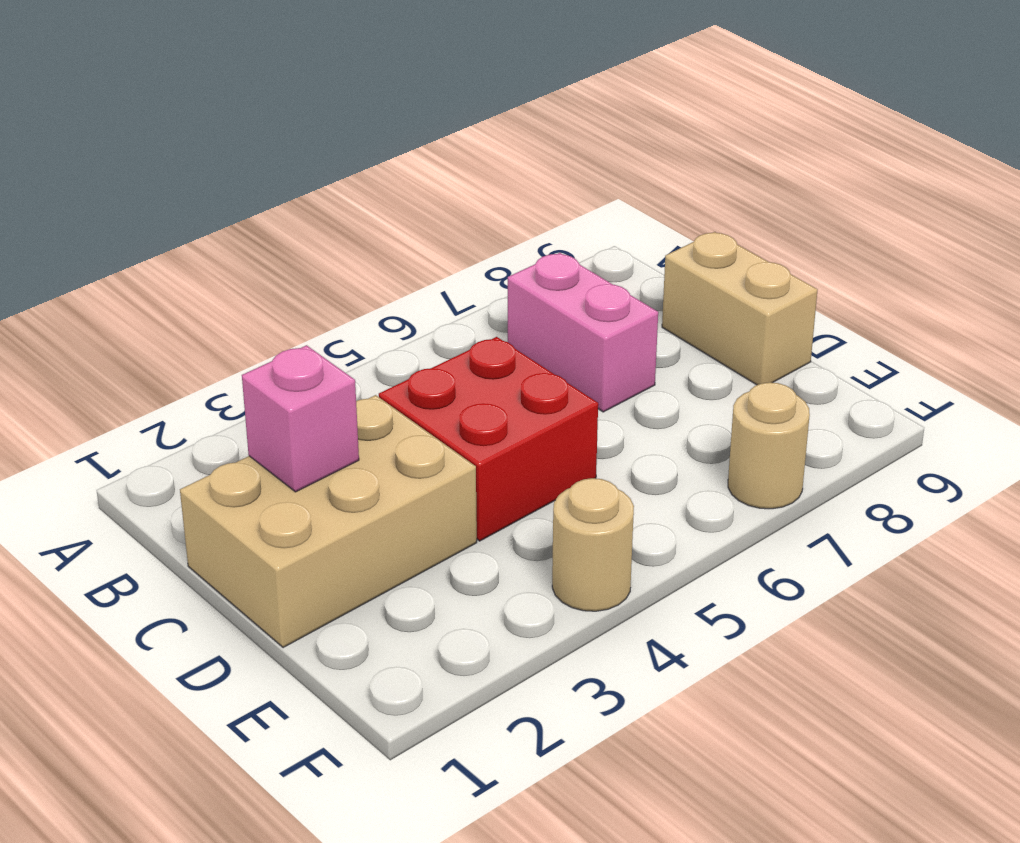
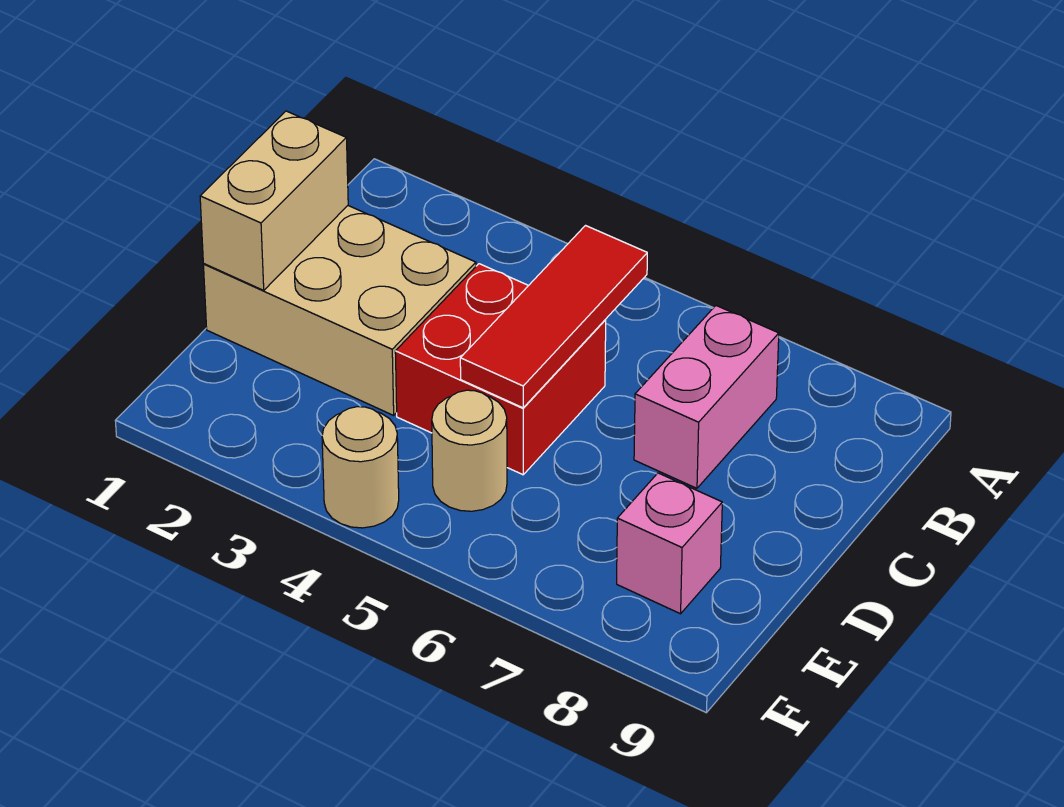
none -> red 1x3 tile [460,226,647,408]
pink 1x1 brick [242,345,359,492] -> pink 1x1 brick moved to [617,473,722,614]
tan 1x2 brick [662,232,818,385] -> tan 1x2 brick moved to [200,111,348,290]
tan 1x1 round brick [728,382,810,509] -> tan 1x1 round brick moved to [432,390,507,511]

